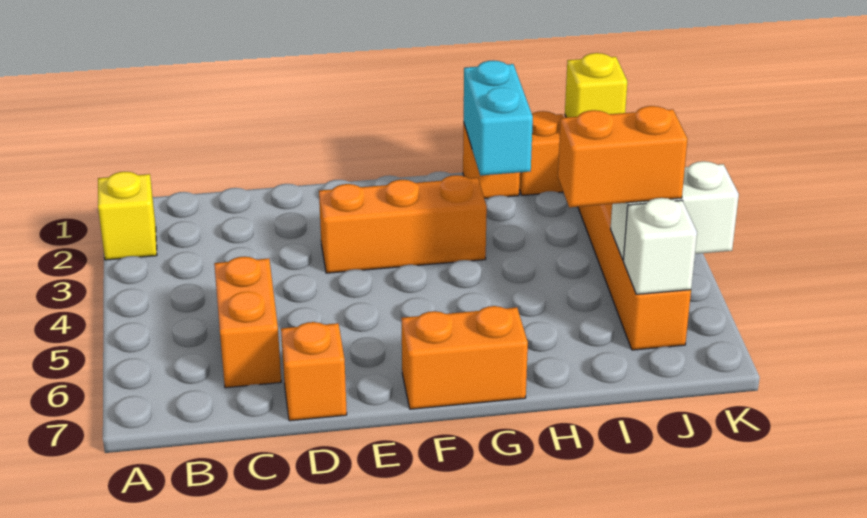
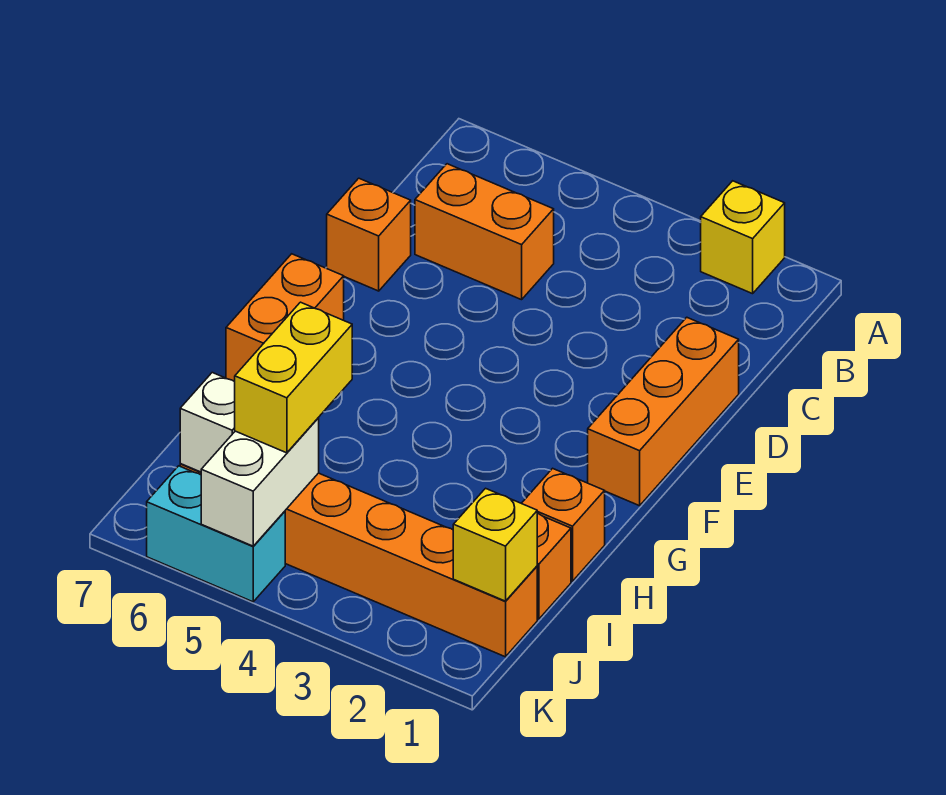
orange 1x3 brick [319,175,487,273] -> orange 1x3 brick moved to [588,317,739,506]
cyan 1x2 brick [464,60,533,176] -> cyan 1x2 brick moved to [147,466,285,602]
orange 1x2 brick [558,106,688,207] -> yellow 1x2 brick [235,302,352,453]

